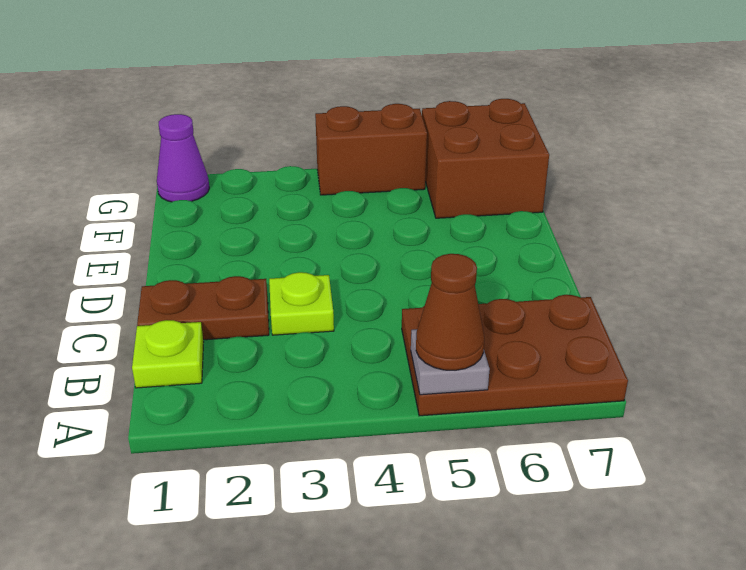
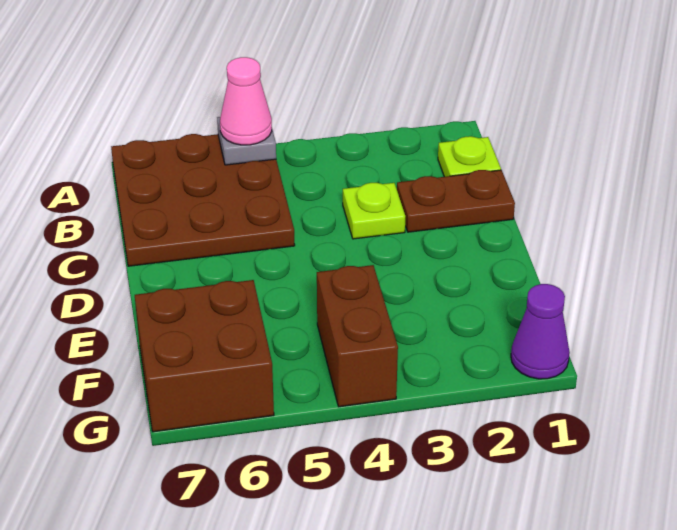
brown 2x3 plate [402,295,628,416] -> brown 3x3 plate [111,134,295,266]
brown 1x1 cone [416,254,484,370] -> pink 1x1 cone [220,57,272,145]
brown 1x2 brick [315,104,427,195] -> brown 1x2 brick turned to [317,265,398,407]

